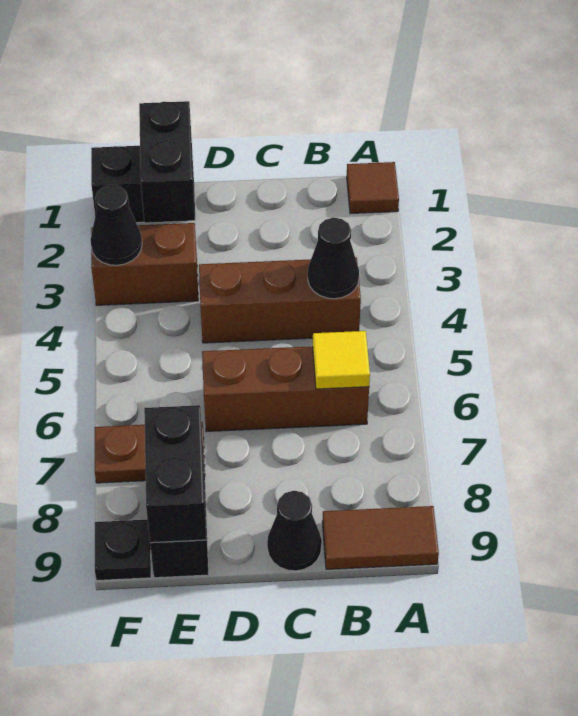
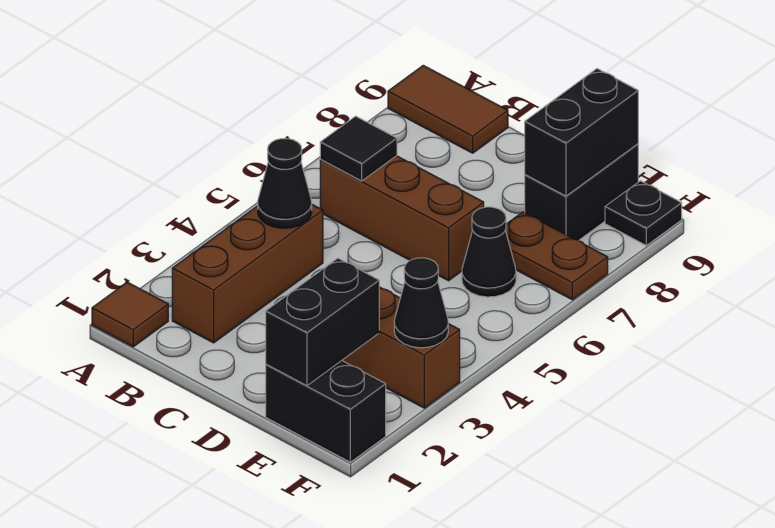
brown 1x3 brick [199,257,361,343] -> brown 1x3 brick turned to [172,205,323,343]
yellow 1x1 tile [313,331,370,389] -> black 1x1 tile [320,116,397,181]
black 1x1 cone [267,491,322,571] -> black 1x1 cone moved to [462,207,516,297]

